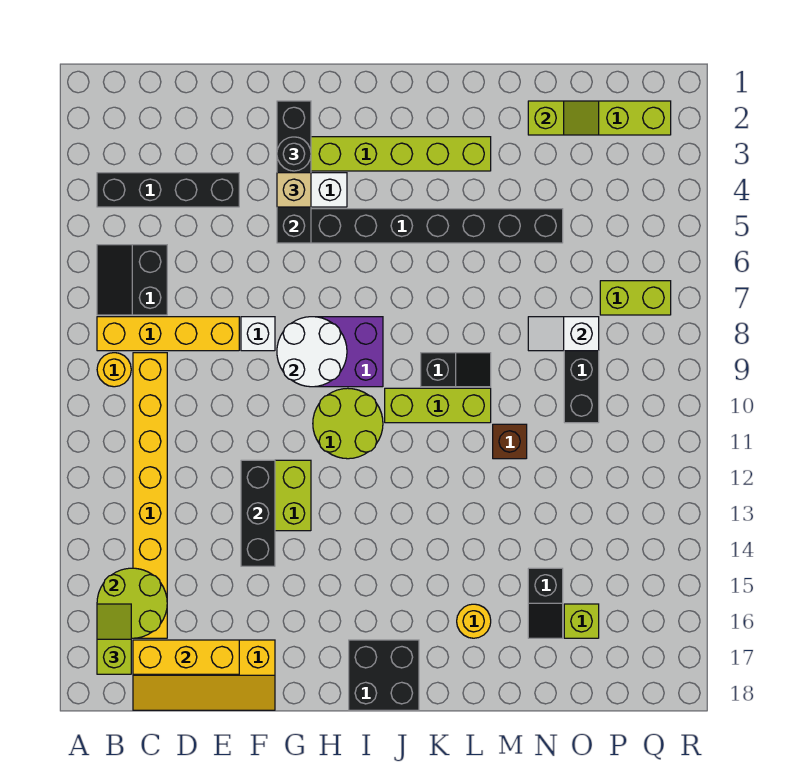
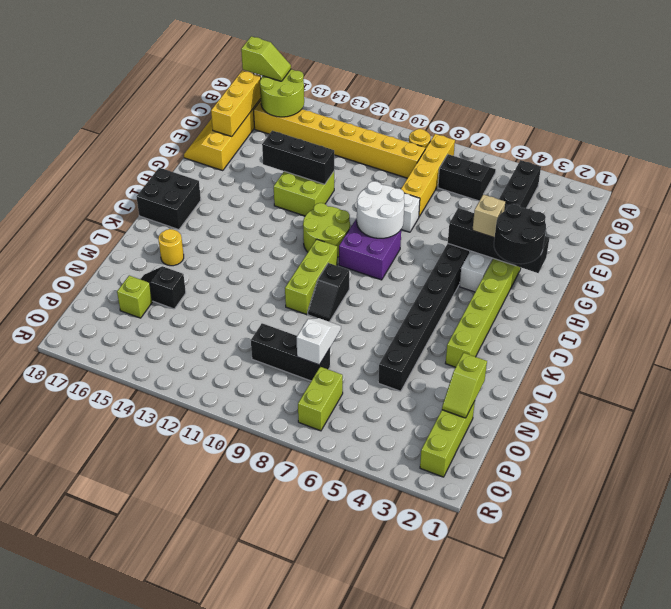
black 1x1 round brick [277,137,311,171] -> black 2x2 round brick [494,204,546,264]
brown 1x1 brick [493,424,527,459] -> none

